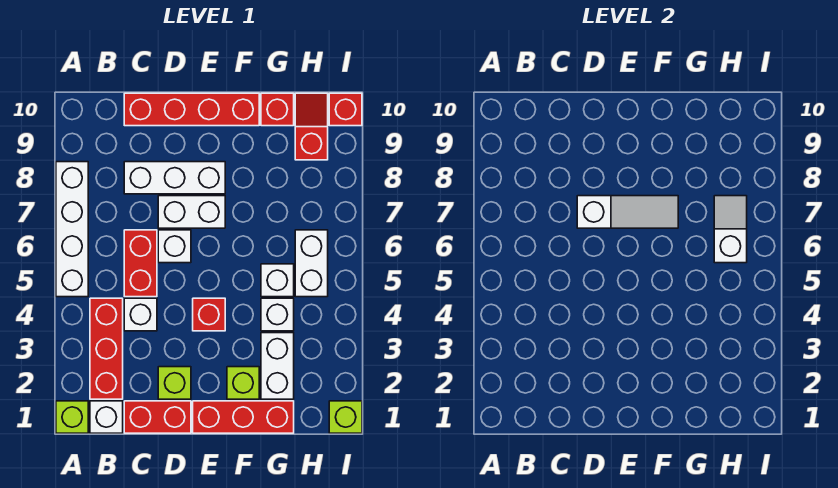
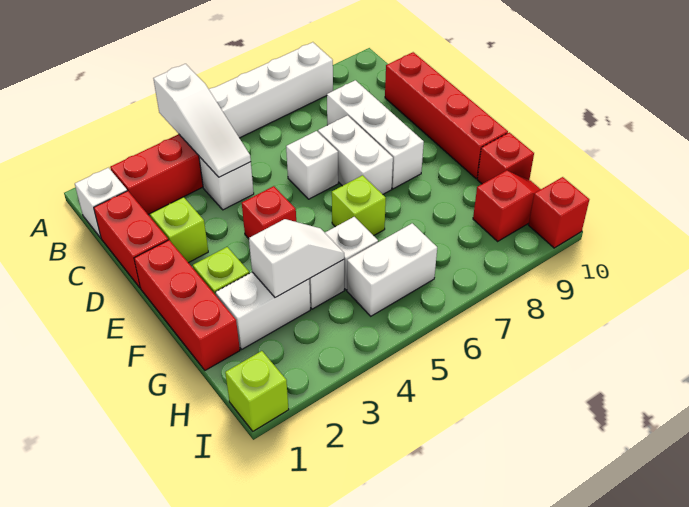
lime 1x1 brick [56,401,88,433] -> lime 1x1 brick moved to [332,175,386,236]
red 1x2 brick [124,230,157,297] -> none
white 1x3 slope [577,196,678,228] -> white 1x3 slope moved to [153,64,251,177]
white 1x2 slope [714,196,747,263] -> white 1x2 slope moved to [249,219,344,298]

